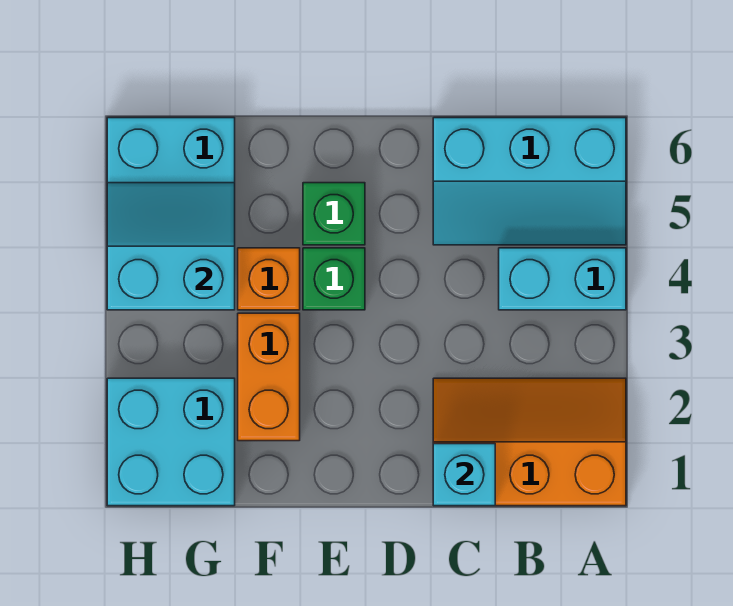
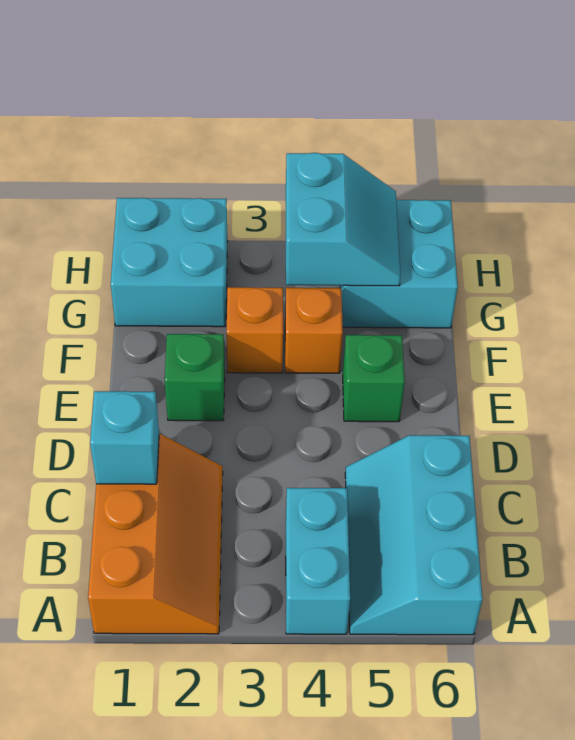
green 1x1 brick [303,248,365,310] -> green 1x1 brick moved to [165,334,225,421]
orange 1x2 brick [238,313,300,441] -> orange 1x1 brick [227,287,283,373]

